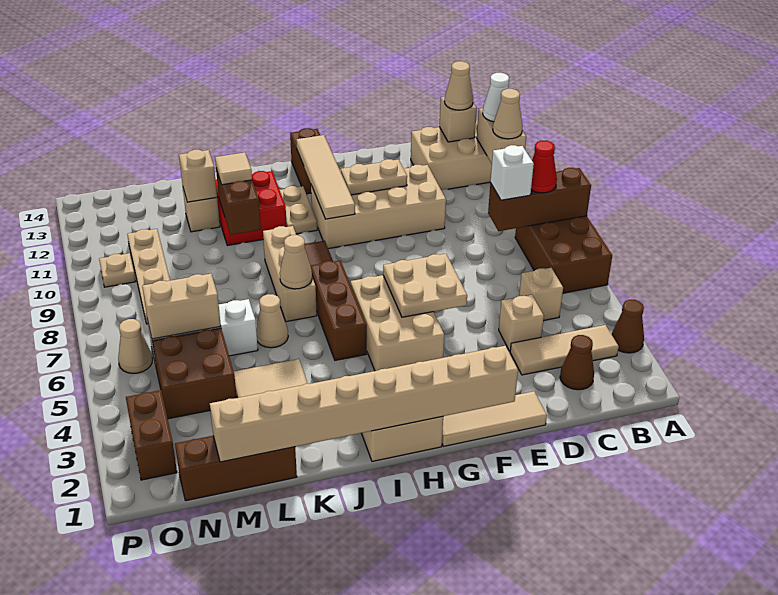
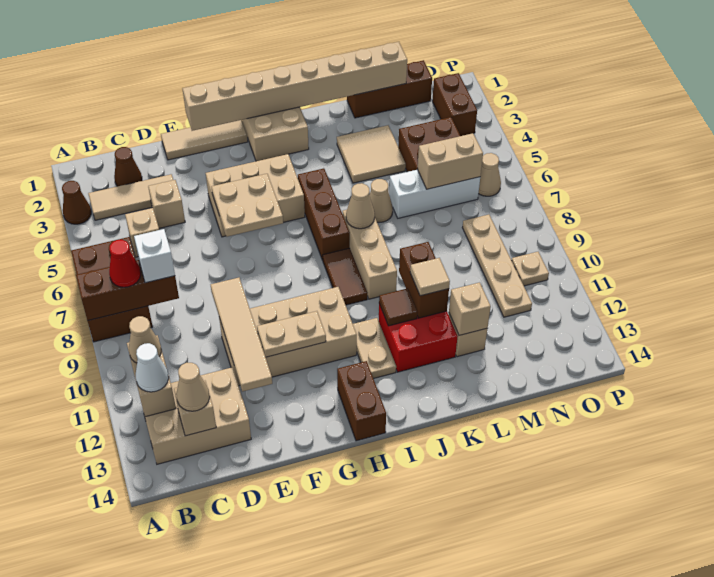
tan 2x3 brick [351,275,444,371] -> tan 2x3 brick turned to [206,154,305,237]
tan 1x4 tile [296,135,355,219] -> tan 1x4 tile moved to [211,278,272,392]
none -> brown 1x1 tile [379,288,417,326]

